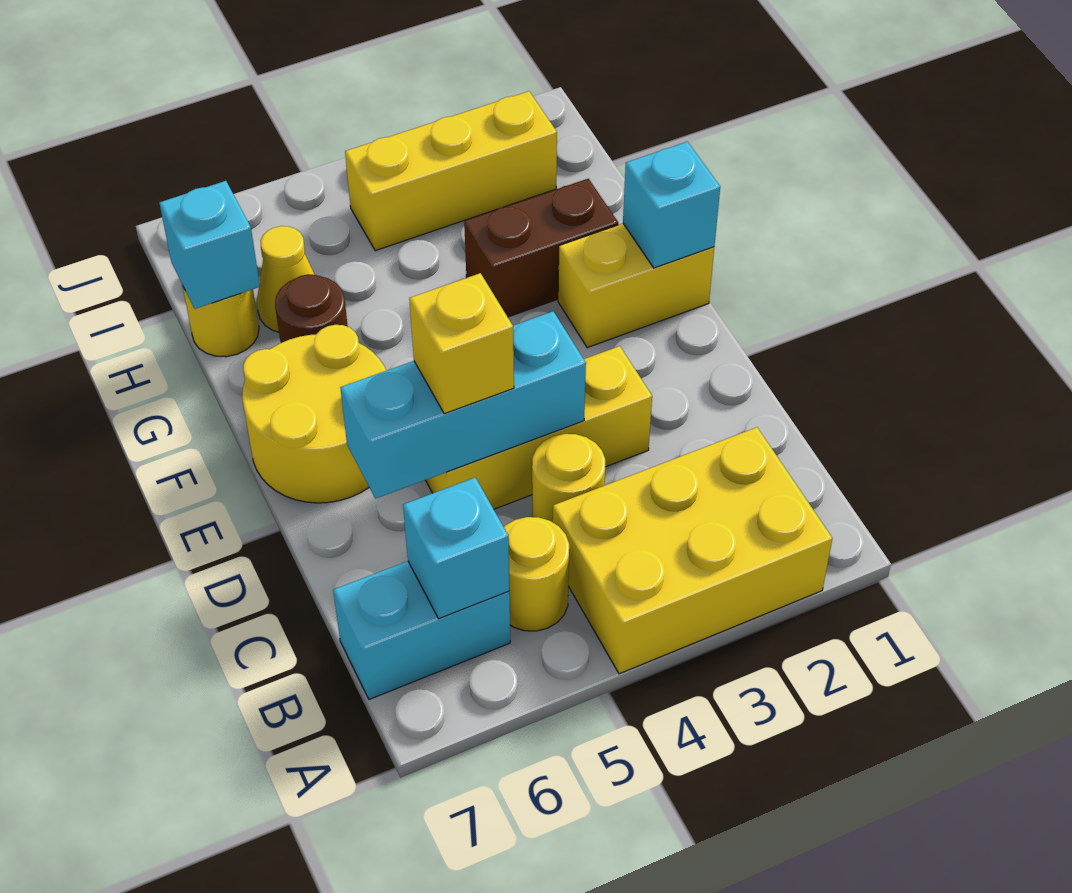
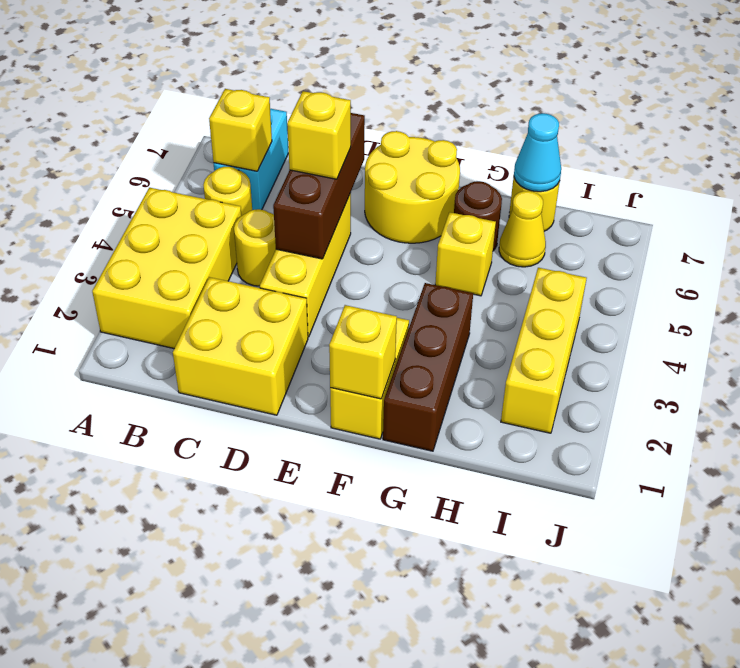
cyan 1x1 brick [403,478,509,619] -> yellow 1x1 brick [209,89,272,171]
none -> yellow 2x2 brick [173,277,308,415]
cyan 1x3 brick [340,311,586,499] -> brown 1x3 brick [273,113,365,259]
cyan 1x1 brick [623,142,720,268] -> yellow 1x1 brick [329,305,397,399]
brown 1x2 brick [464,179,618,317] -> brown 1x3 brick [383,283,473,451]
none -> yellow 1x1 brick [435,212,496,296]
cyan 1x1 brick [159,181,260,309] -> cyan 1x1 cone [514,113,561,192]

